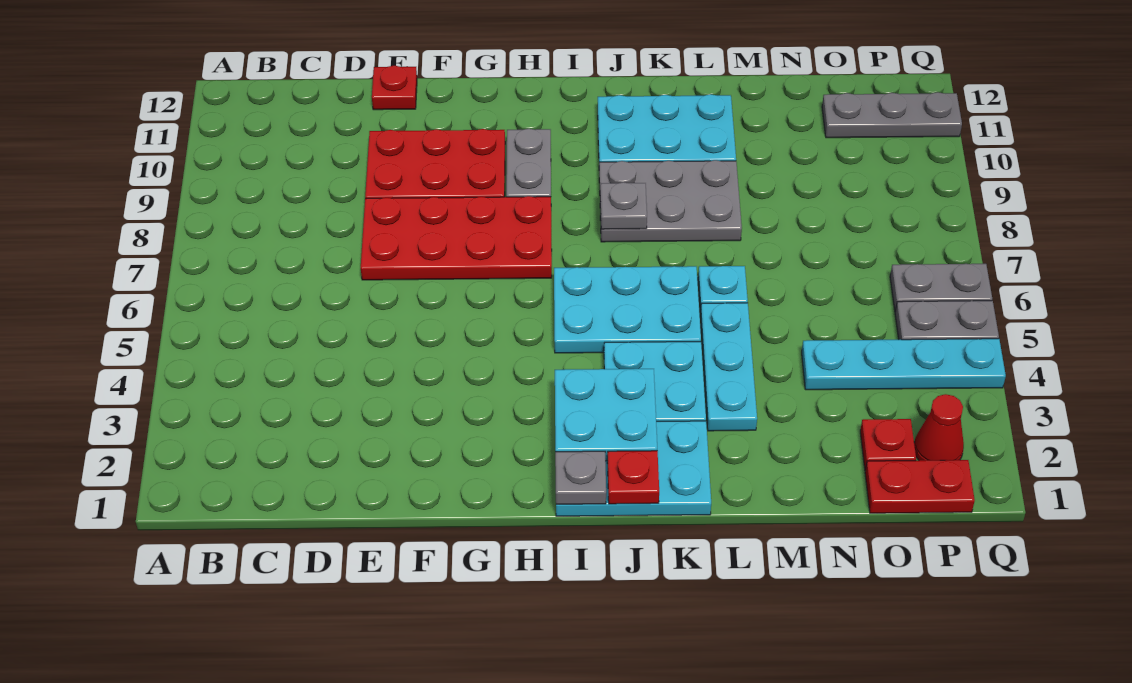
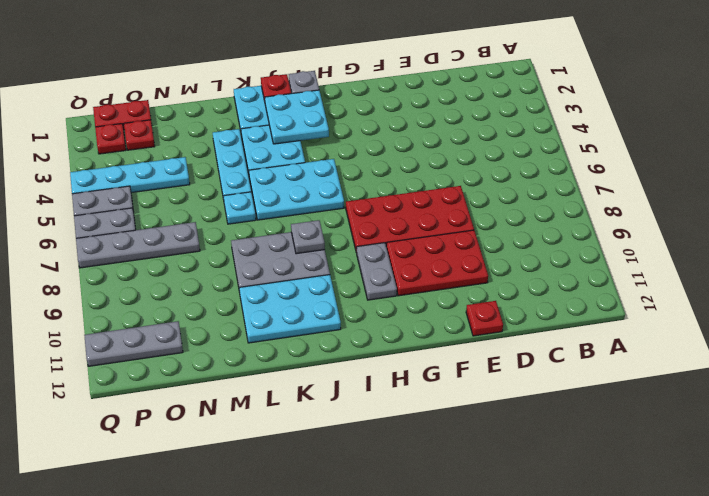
none -> grey 1x4 plate [76,222,200,268]
red 1x1 cone [914,394,964,461] -> red 1x1 plate [95,124,126,154]

